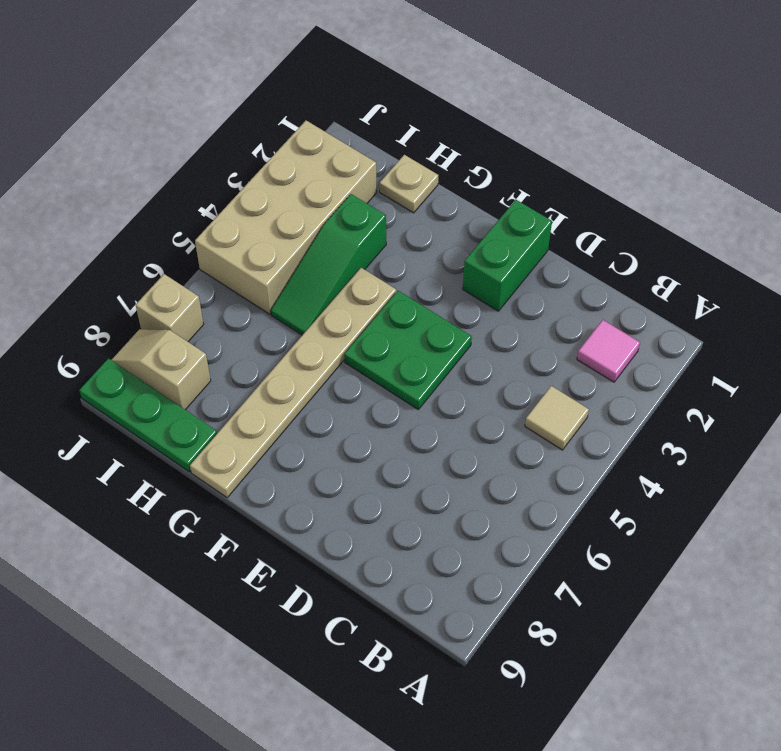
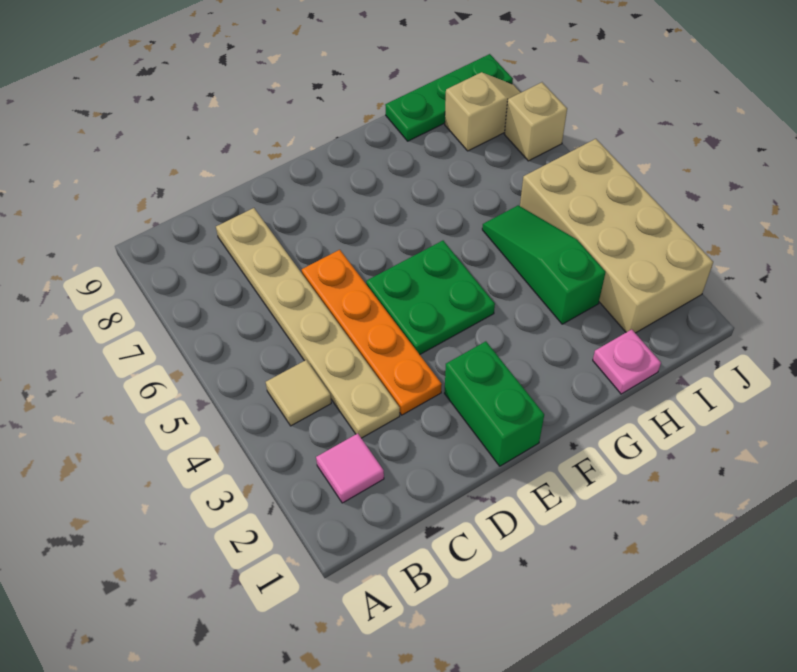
none -> orange 1x4 plate [302,250,442,415]
tan 1x6 plate [190,268,396,498] -> tan 1x6 plate moved to [216,208,400,438]
tan 1x1 plate [379,155,438,213] -> pink 1x1 plate [593,329,661,394]

